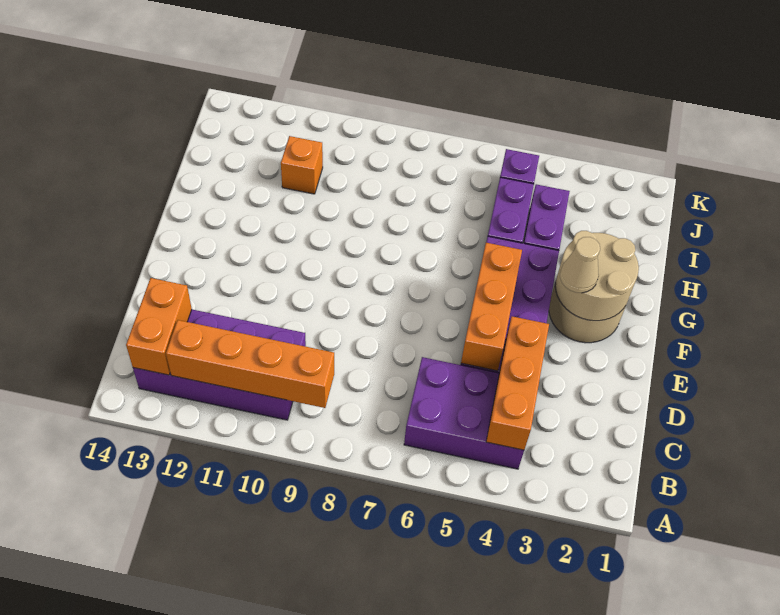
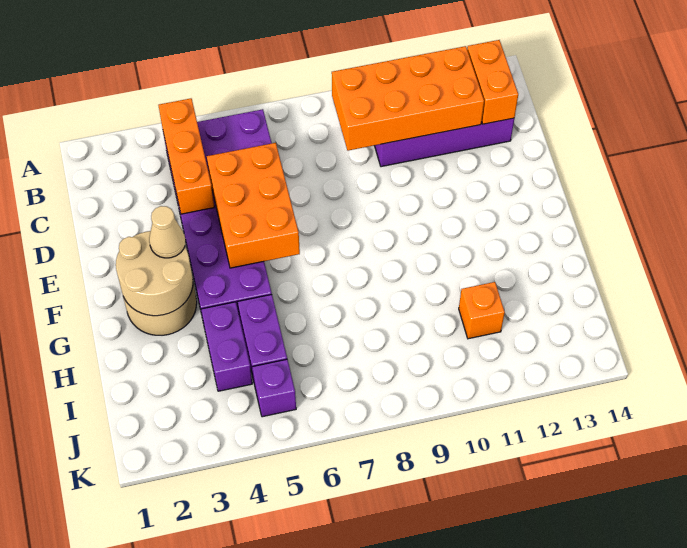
orange 1x4 brick [166,320,334,408] -> orange 2x4 brick [332,46,484,151]
orange 1x3 brick [461,243,522,371] -> orange 2x3 brick [207,143,300,268]

